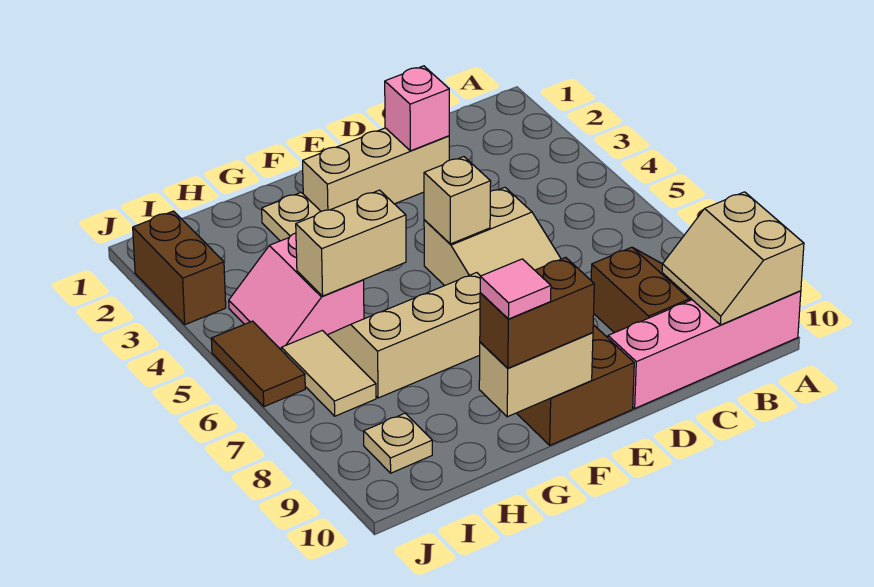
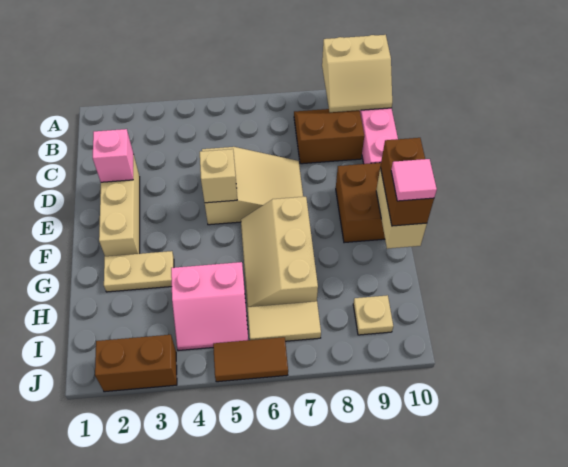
tan 1x2 brick [296,190,406,296] -> none

